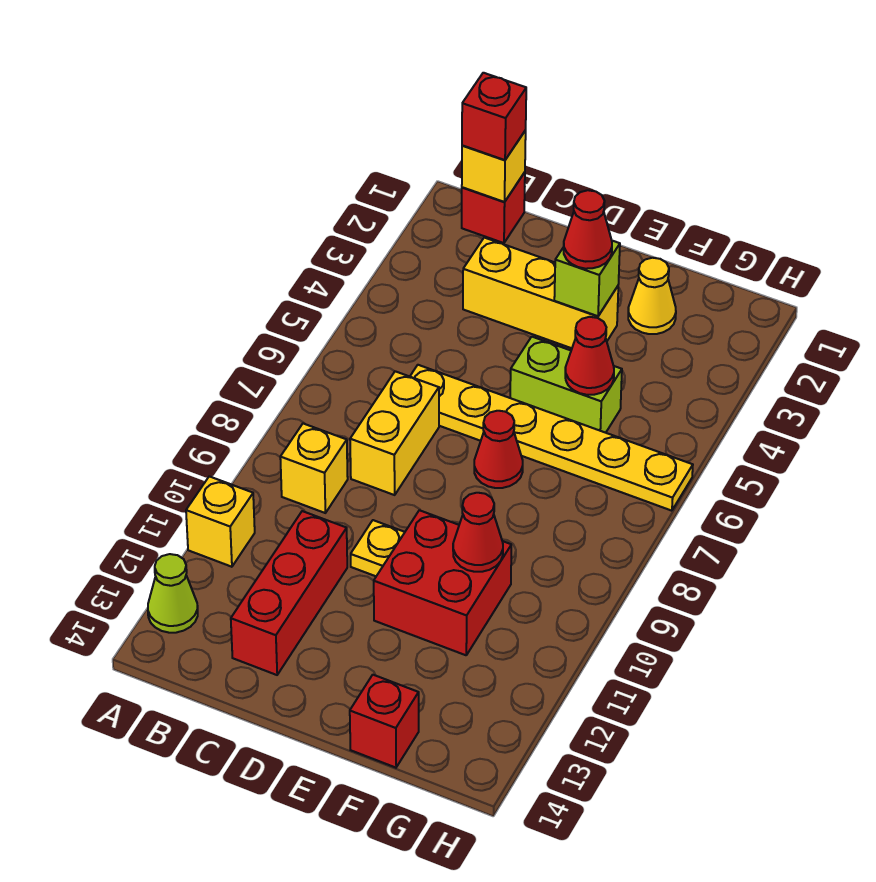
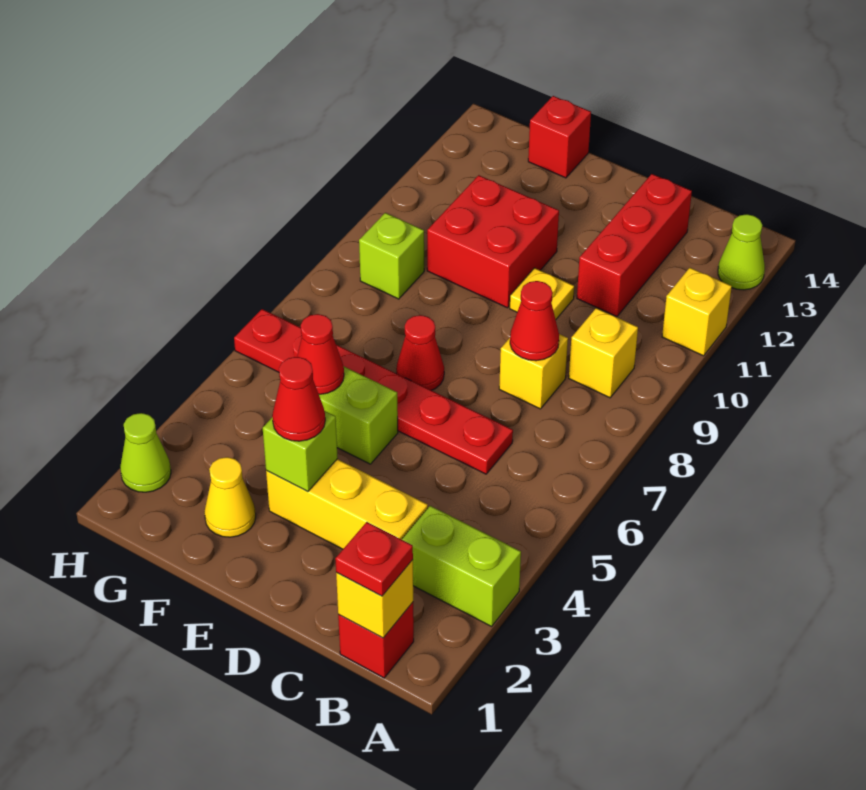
none -> lime 1x2 brick [402,506,521,626]
red 1x1 brick [462,73,526,160] -> red 1x1 plate [335,522,413,596]
yellow 1x6 plate [410,365,693,511] -> red 1x6 plate [234,309,513,474]
yellow 1x2 brick [350,371,439,495] -> yellow 1x1 brick [499,334,568,409]
red 1x1 cone [453,493,503,572] -> red 1x1 cone moved to [510,281,559,361]
none -> lime 1x1 brick [359,213,424,299]
none -> lime 1x1 cone [120,413,171,492]

